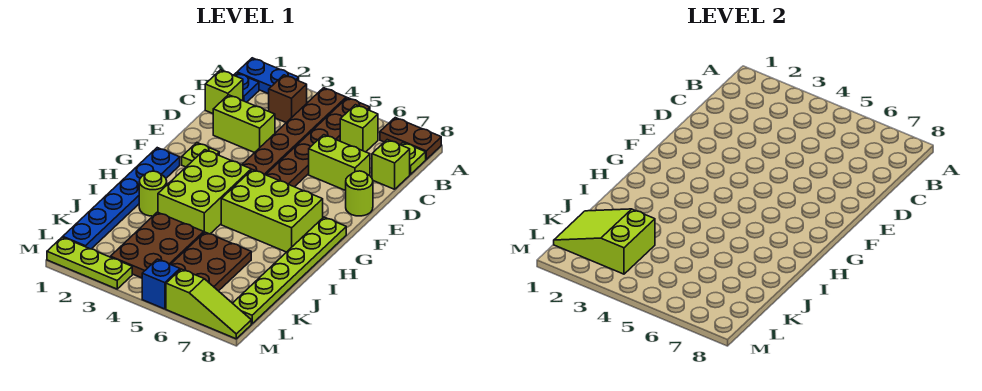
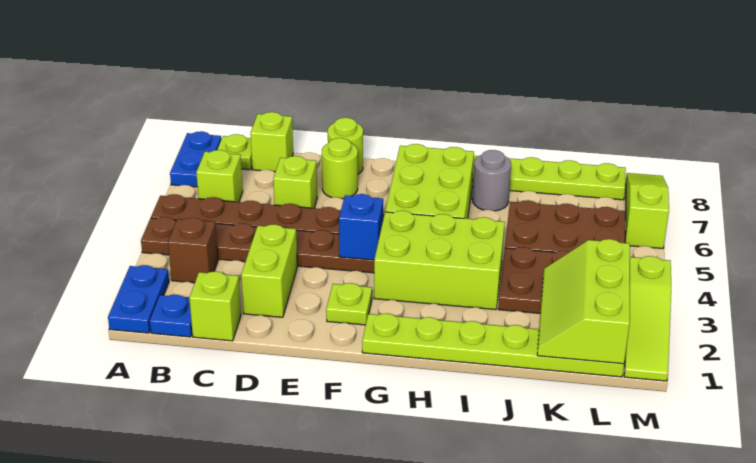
brown 1x2 plate [380,118,441,159] -> blue 1x2 plate [170,131,221,187]
lime 1x2 brick [309,135,370,191] -> lime 1x1 brick [273,156,317,208]
blue 1x6 plate [63,148,180,249] -> lime 1x6 plate [362,313,624,377]
lime 1x1 round brick [139,171,167,216] -> lime 1x1 round brick moved to [322,138,358,199]
none -> grey 1x1 round brick [472,150,511,211]
lime 2x3 slope [554,209,655,274] -> lime 2x3 slope turned to [537,239,630,364]
lime 1x3 plate [47,237,132,289] -> lime 1x3 slope [624,256,671,381]
blue 1x1 brick [142,259,180,309] -> blue 1x1 brick moved to [339,194,383,260]

